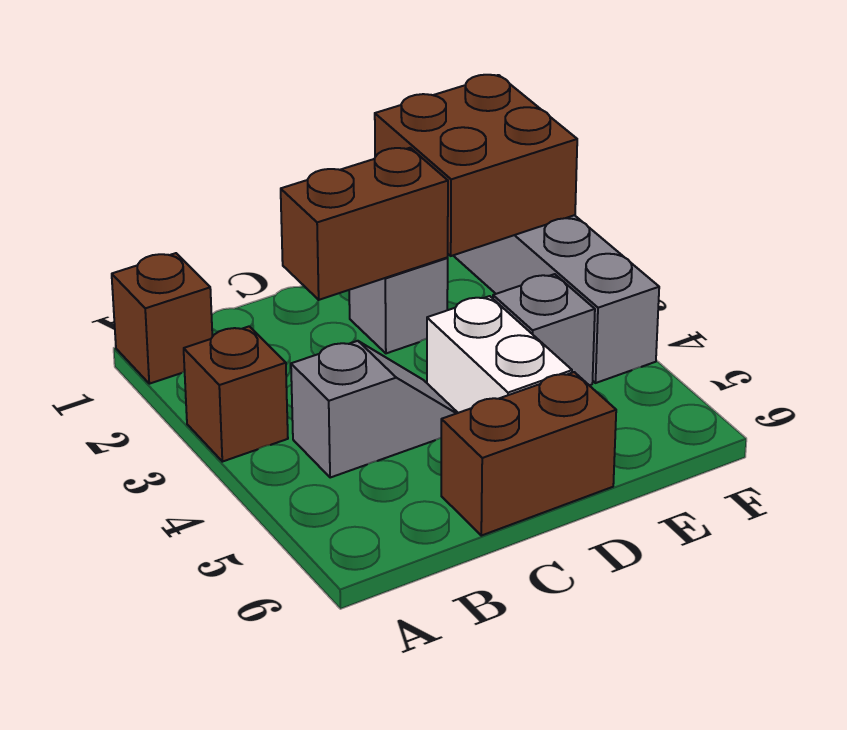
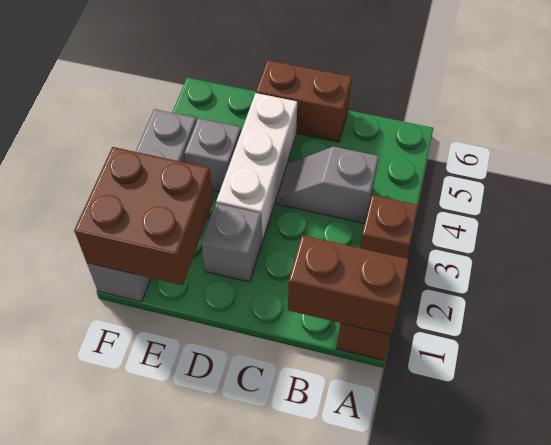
brown 1x2 brick [281,148,448,300] -> brown 1x2 brick moved to [288,235,409,335]
white 1x2 brick [427,296,572,413] -> white 1x3 brick [216,93,297,241]

